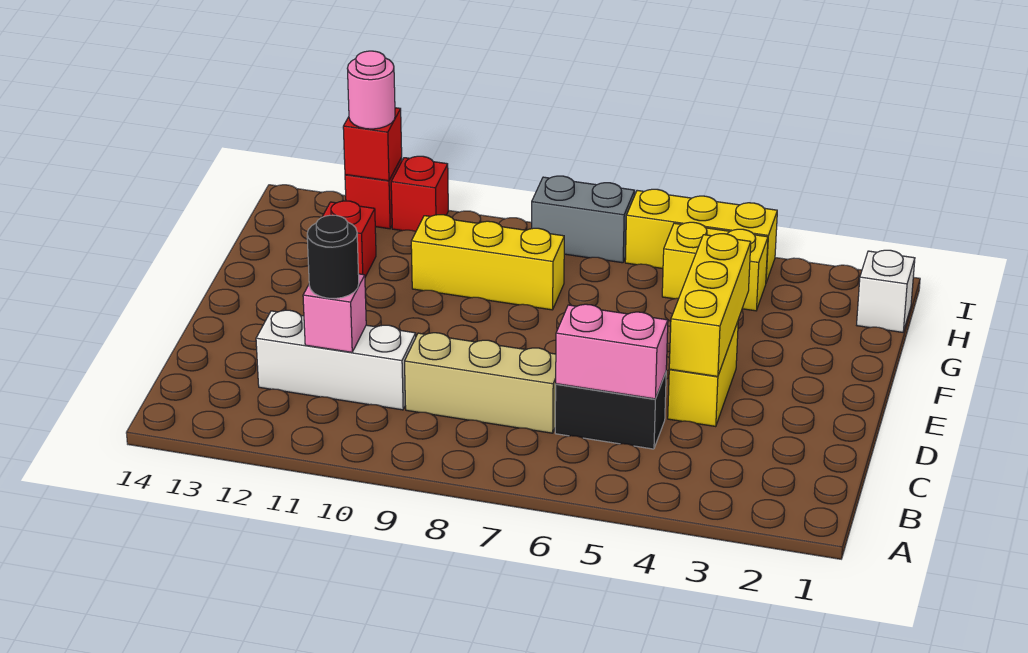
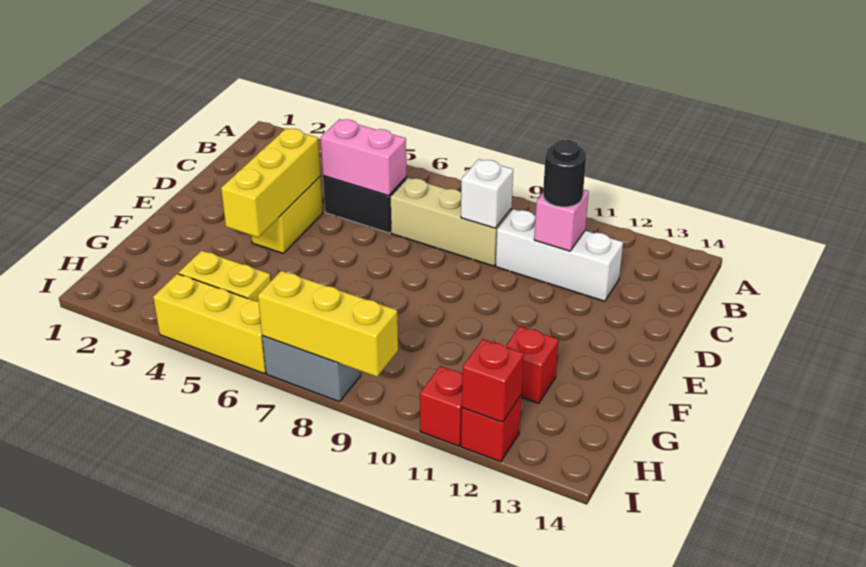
yellow 1x3 brick [411,215,564,310] -> yellow 1x3 brick moved to [258,271,398,377]
white 1x1 brick [857,250,915,332] -> white 1x1 brick moved to [461,159,513,228]
pink 1x1 round brick [347,51,395,129] -> none

